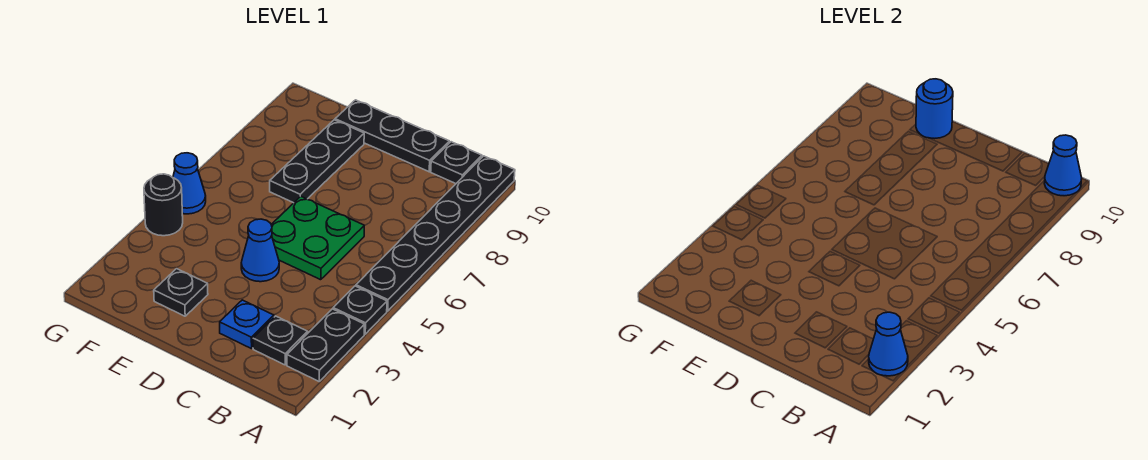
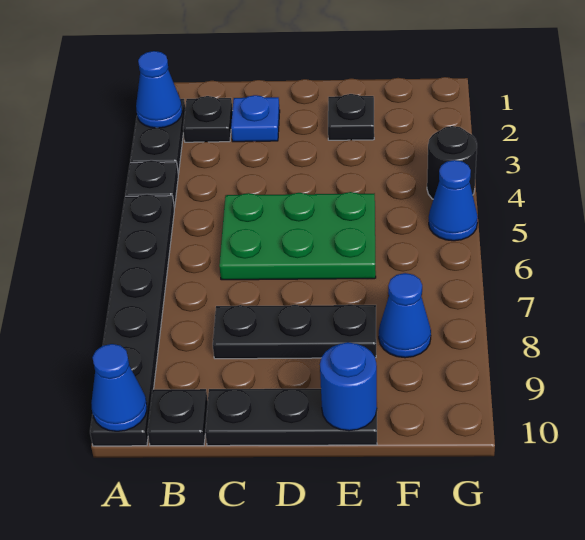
green 2x2 plate [271,196,364,280] -> green 2x3 plate [219,192,376,280]
blue 1x1 cone [241,219,279,282] -> blue 1x1 cone moved to [379,273,431,358]
black 1x3 plate [270,120,364,203] -> black 1x3 plate turned to [213,304,376,359]

